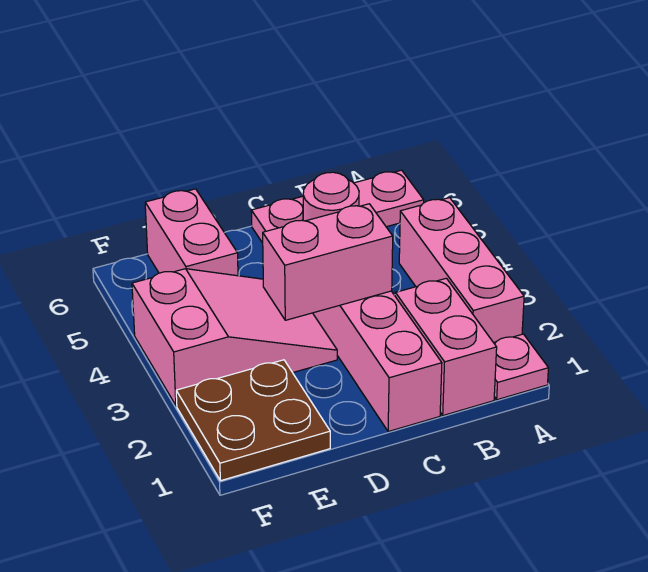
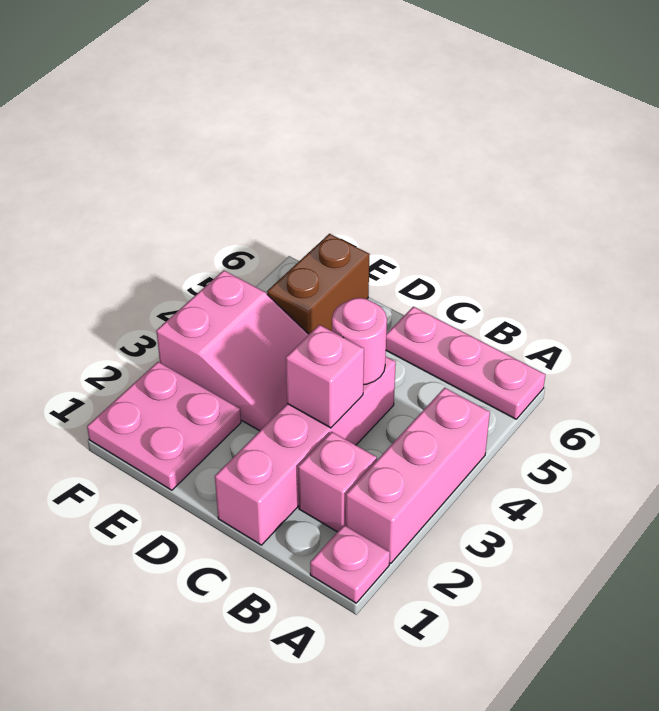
pink 1x2 brick [395,278,497,415] -> pink 1x1 brick [298,432,377,532]
pink 1x2 brick [263,204,393,320] -> pink 1x1 brick [286,325,364,428]
brown 2x2 plate [176,360,330,481] -> pink 2x2 plate [87,362,241,490]
pink 1x2 brick [145,189,238,276] -> brown 1x2 brick [267,234,370,334]

